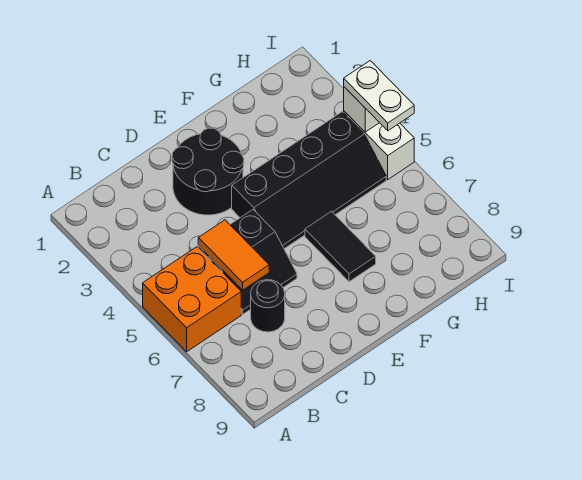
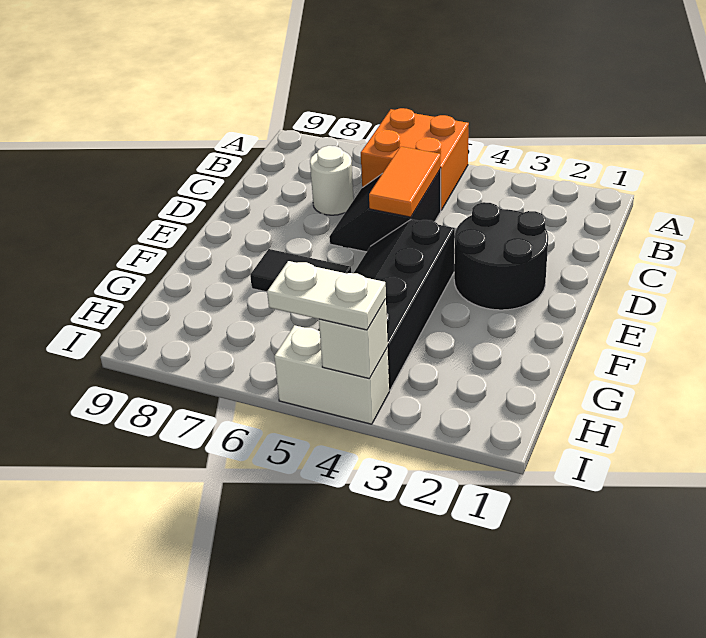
orange 1x2 tile [198,220,269,290] -> orange 1x2 tile turned to [369,147,441,217]
black 1x1 round brick [251,280,285,332] -> white 1x1 round brick [310,146,354,215]

